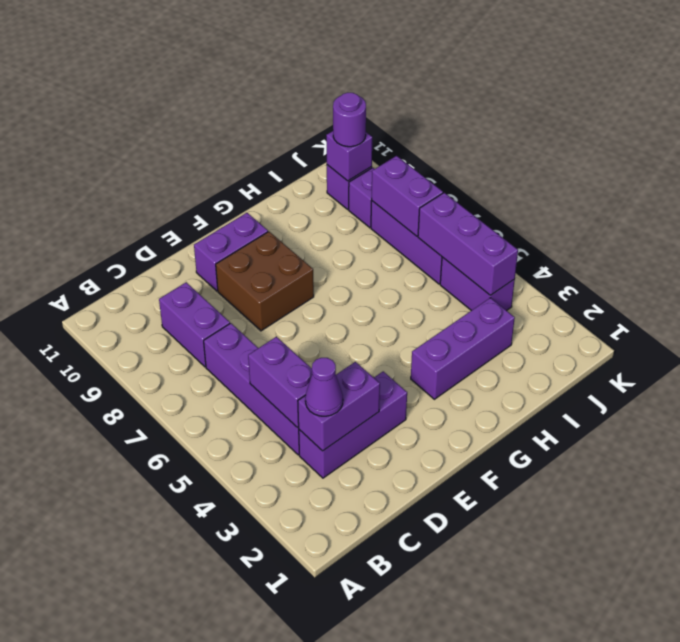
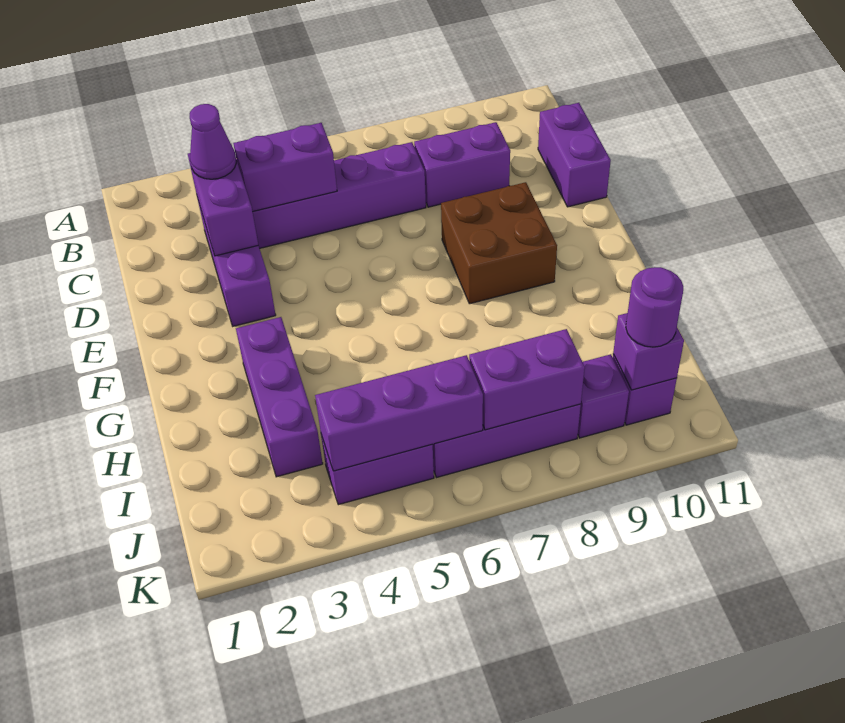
purple 1x2 brick [194,213,268,291] -> purple 1x2 brick moved to [538,103,611,207]

